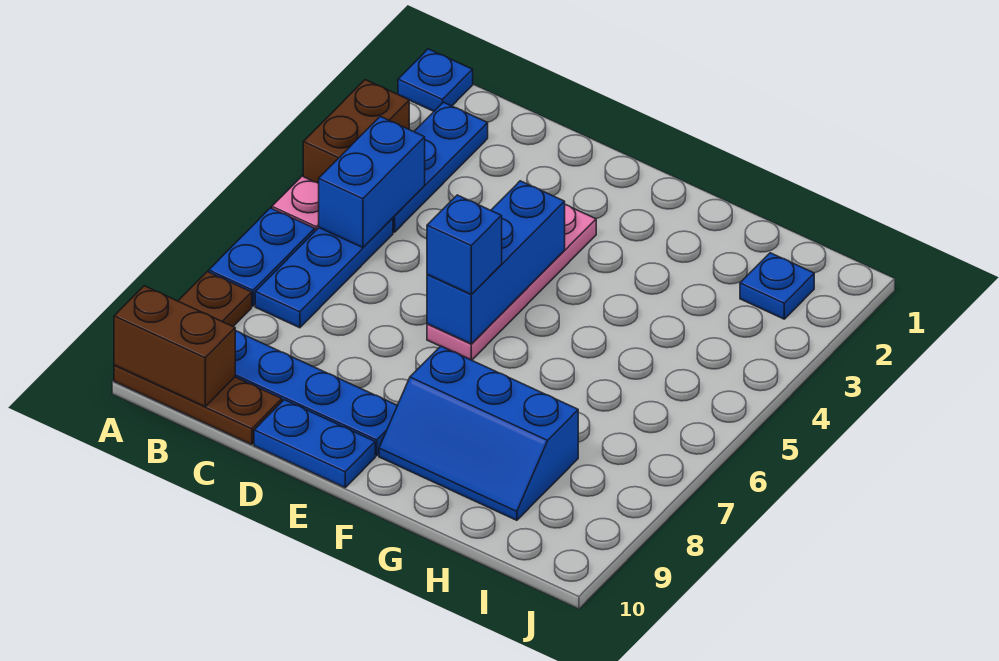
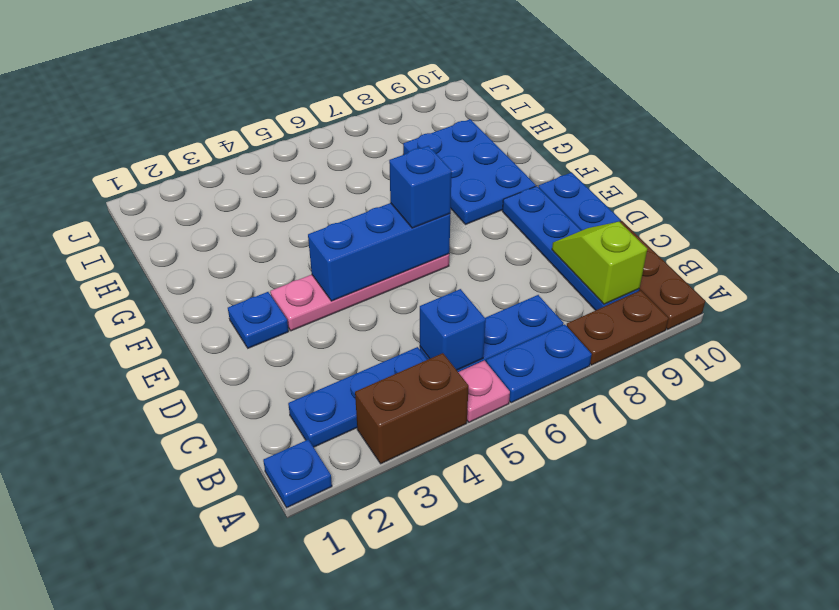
brown 1x2 brick [114,286,235,407] -> none
blue 1x2 brick [319,116,425,248] -> blue 1x1 brick [420,289,486,370]
none -> lime 1x2 slope [552,222,647,304]
blue 2x3 slope [379,346,578,520] -> blue 2x3 plate [403,119,536,225]
blue 1x1 plate [740,253,814,319] -> blue 1x1 plate moved to [228,292,289,348]

